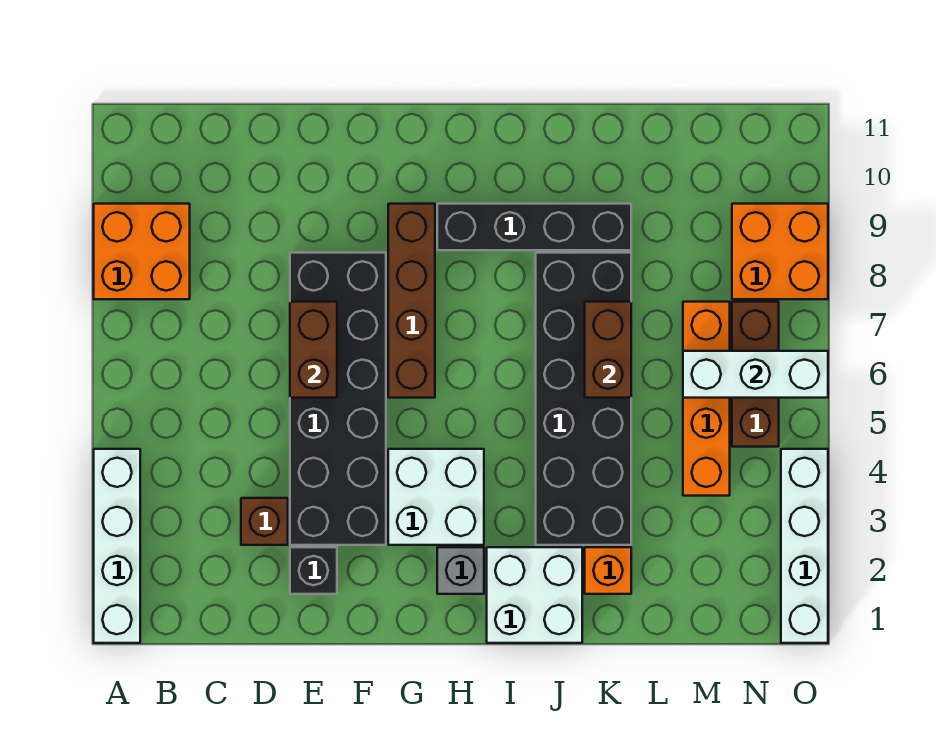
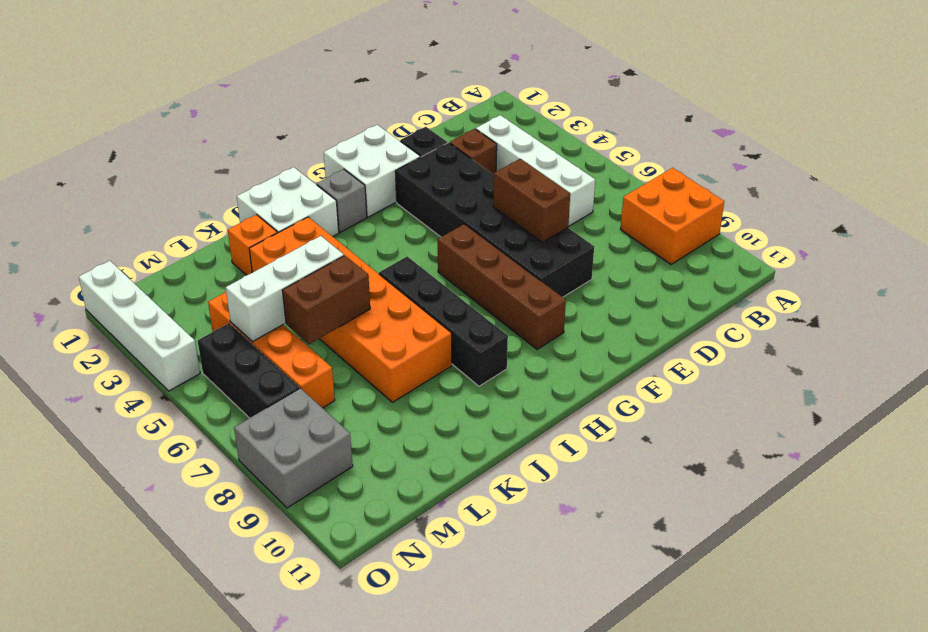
white 1x4 brick [94,449,140,643] -> white 1x4 brick moved to [476,115,595,226]
white 2x2 brick [388,449,484,545] -> white 2x2 brick moved to [324,125,420,217]
black 1x4 brick [437,204,631,250] -> black 1x4 brick turned to [379,257,508,386]
black 2x6 brick [536,253,631,545] -> orange 2x6 brick [249,217,452,402]
brown 1x2 brick [585,302,631,398] -> brown 1x2 brick turned to [282,256,370,344]
white 1x3 brick [683,351,828,398] -> white 1x3 brick moved to [226,236,344,342]
brown 1x3 brick [732,302,779,447] -> black 1x3 brick [198,323,299,418]
orange 2x2 brick [732,204,828,299] -> grey 2x2 brick [234,388,353,508]

